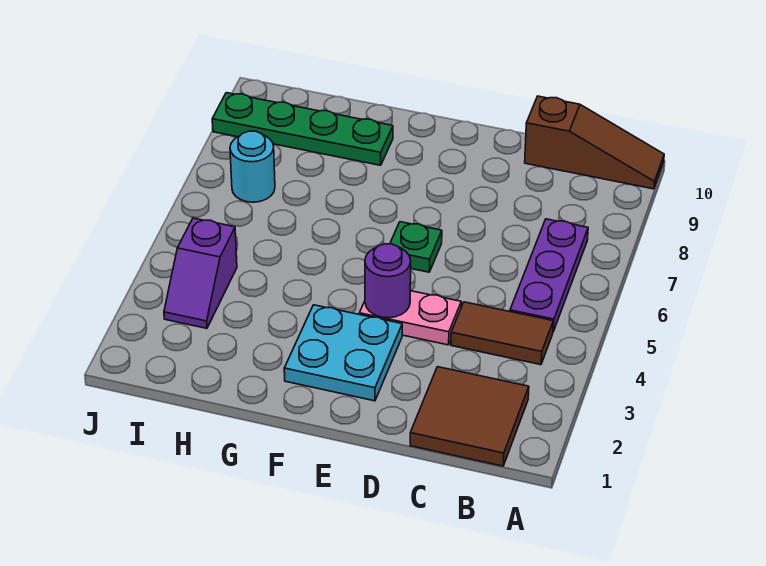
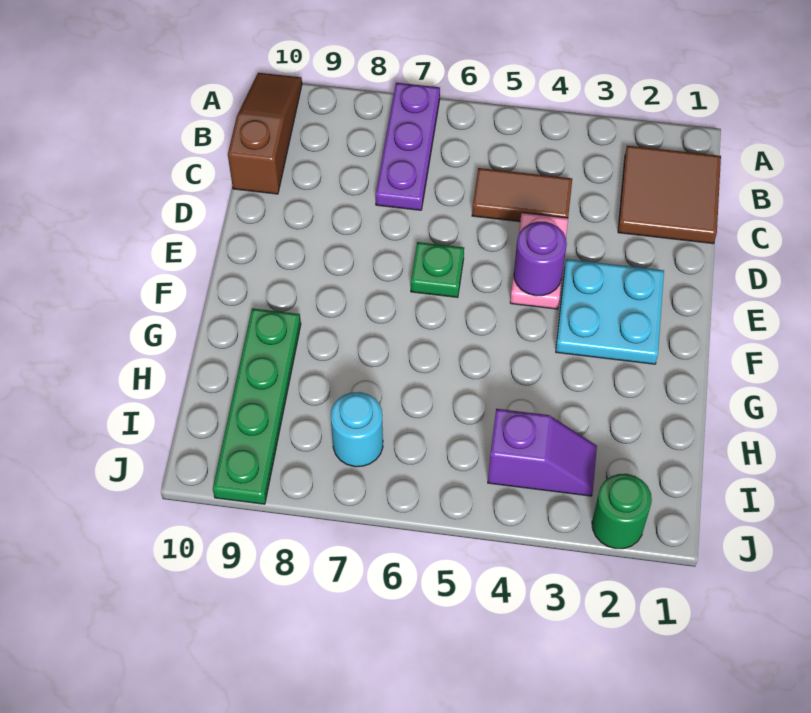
brown 1x2 tile [451,302,553,365] -> brown 1x2 tile turned to [472,168,572,222]
purple 1x3 plate [510,219,588,331] -> purple 1x3 plate turned to [376,83,440,210]
none -> green 1x1 round brick [592,474,652,549]

